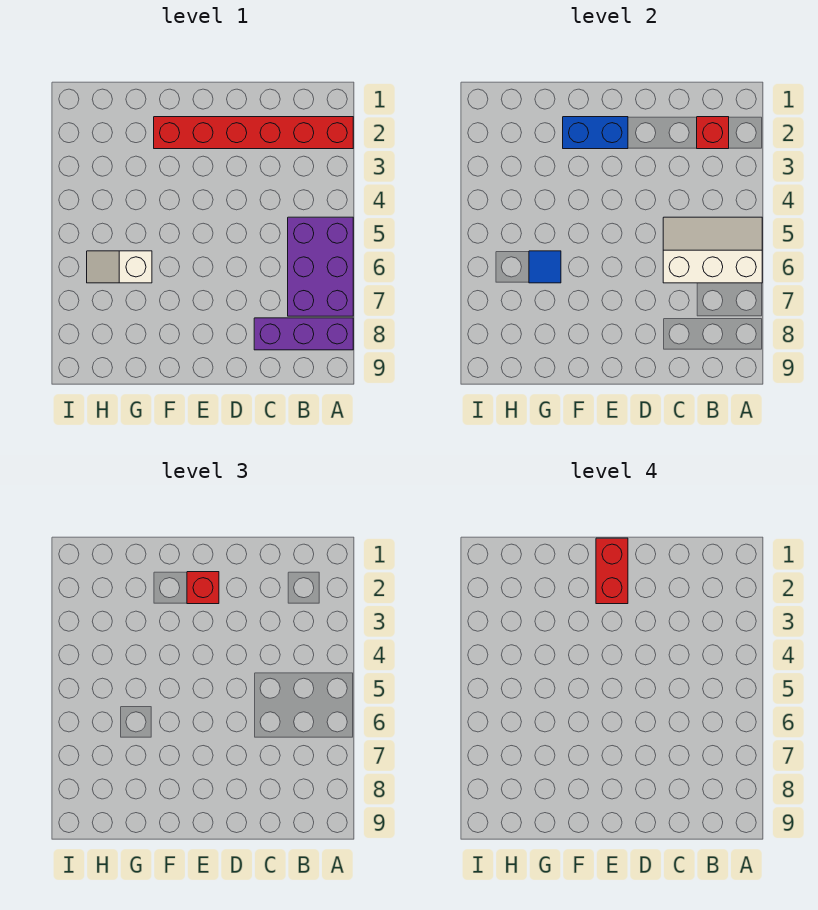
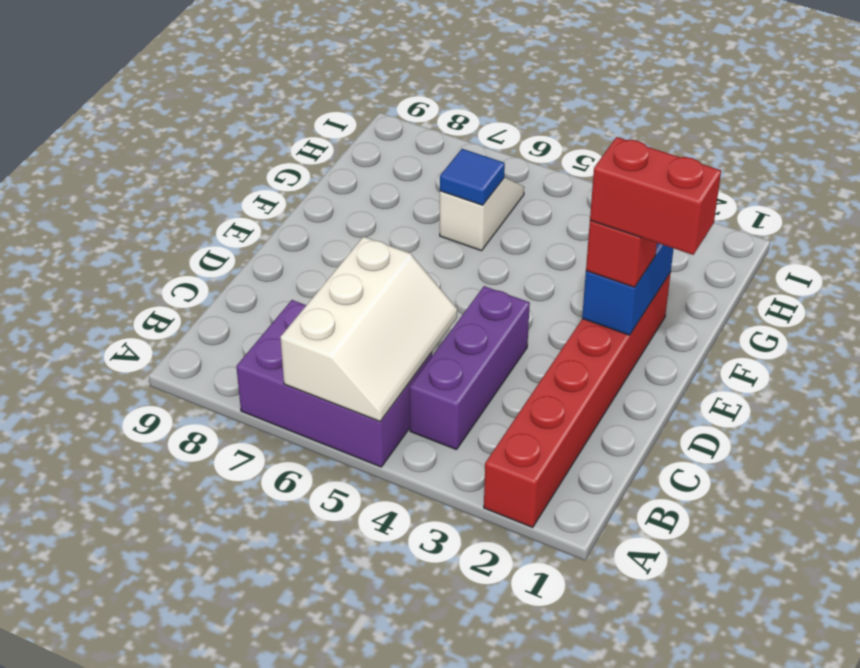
purple 1x3 brick [254,318,353,350] -> purple 1x3 brick moved to [410,286,530,450]
red 1x1 brick [697,117,729,149] -> none

